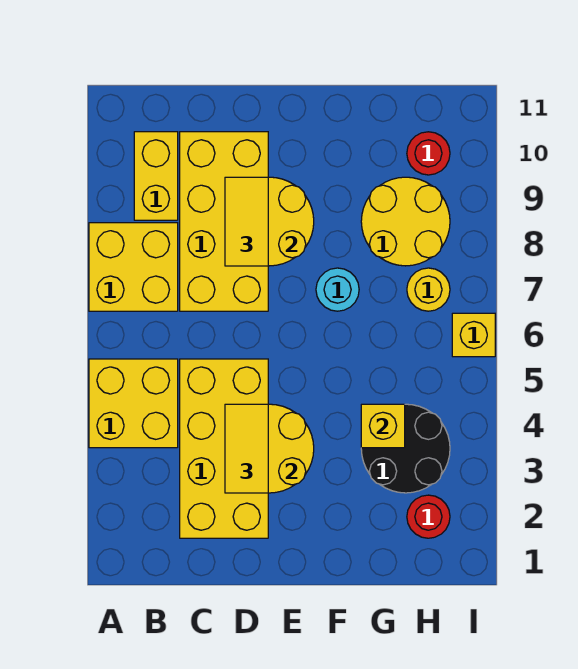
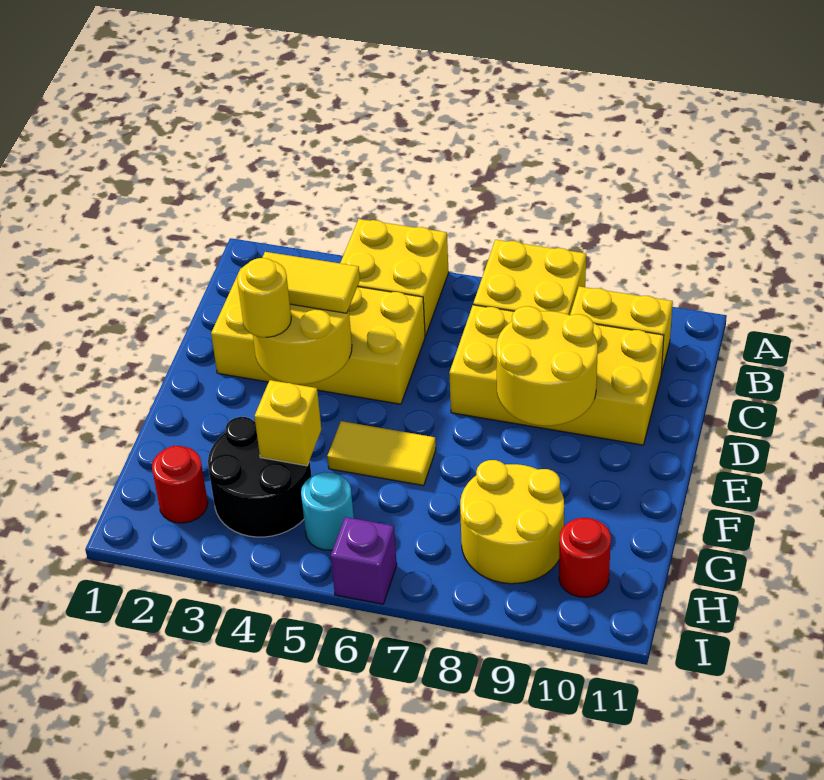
yellow 1x2 tile [225,177,268,266] -> yellow 1x2 tile moved to [327,421,436,486]
cyan 1x1 round brick [316,268,359,311] -> cyan 1x1 round brick moved to [301,472,354,550]
yellow 1x1 round brick [407,268,450,311] -> yellow 1x1 round brick moved to [237,258,291,337]
yellow 1x1 brick [452,313,495,357] -> purple 1x1 brick [331,517,397,604]

